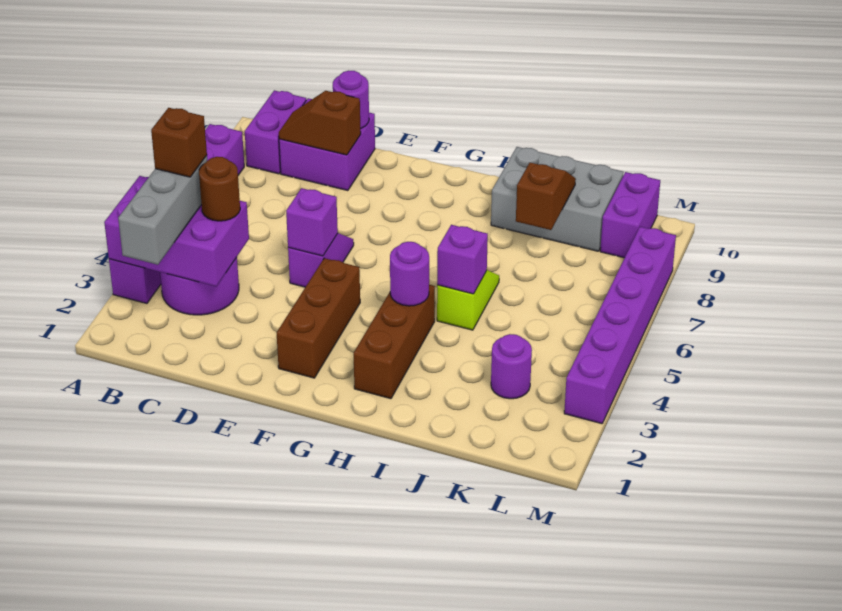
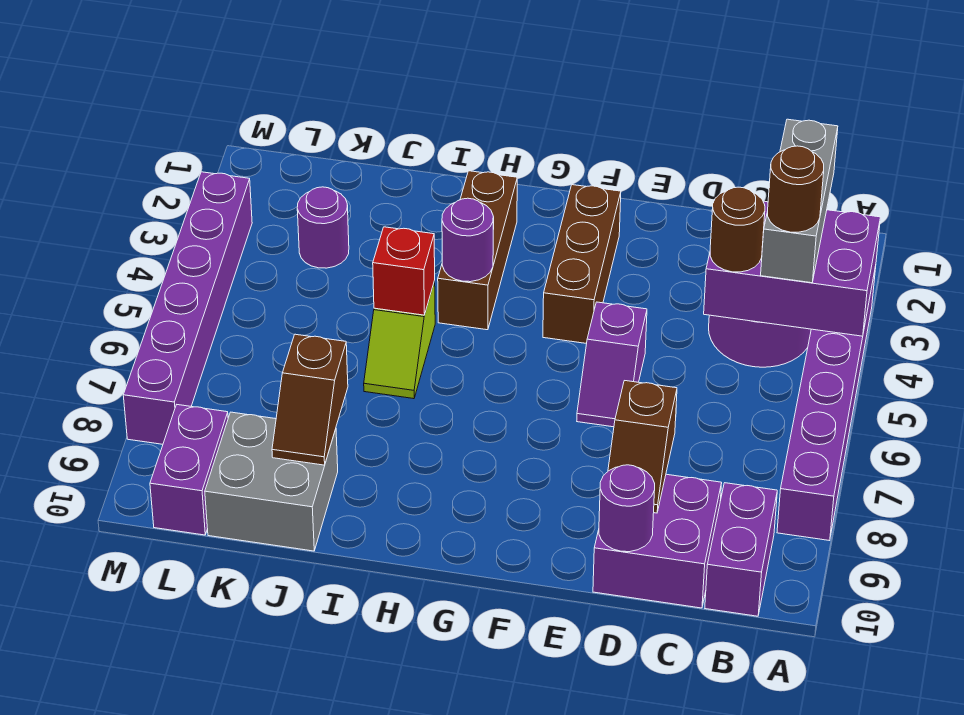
brown 1x1 brick [151,108,207,177] -> brown 1x1 round brick [768,146,824,232]
brown 1x2 slope [279,91,361,155] -> brown 1x2 slope turned to [608,381,677,513]
purple 1x1 brick [286,188,338,256] -> none
purple 1x1 brick [437,225,488,294] -> red 1x1 brick [373,227,435,315]
grey 2x3 brick [491,147,624,251] -> grey 2x2 brick [205,412,338,551]

